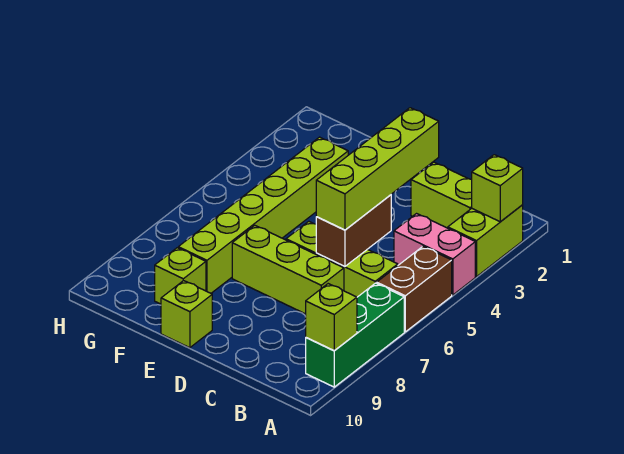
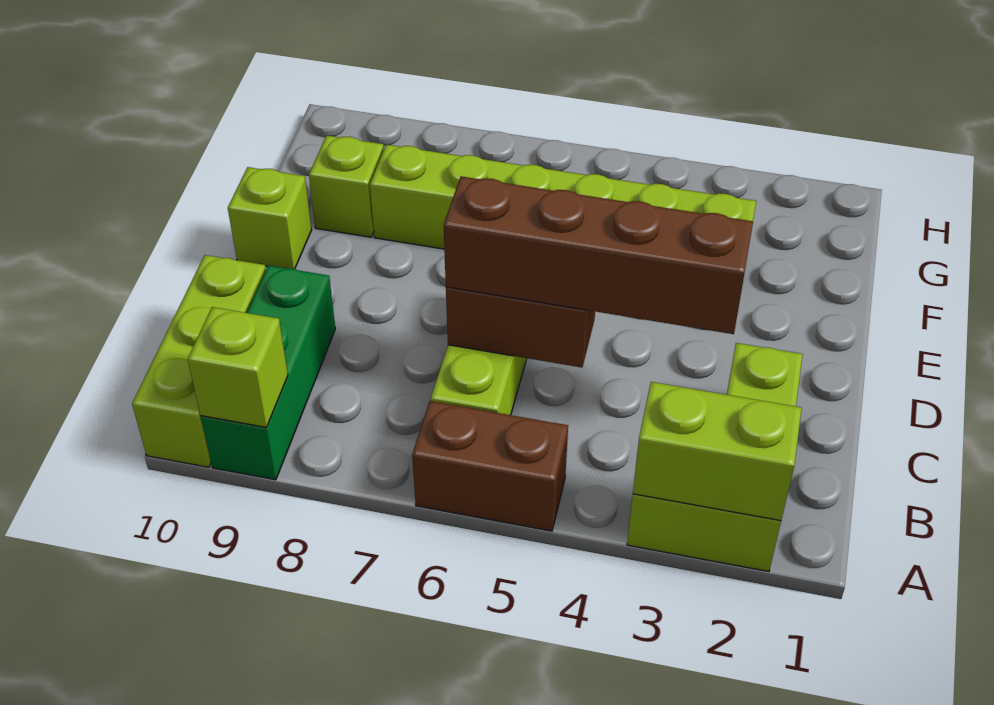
lime 1x1 brick [472,155,523,222] -> lime 1x2 brick [633,382,802,521]
pink 1x2 brick [394,214,475,295] -> none
green 1x3 brick [306,283,404,387] -> green 1x3 brick turned to [201,265,335,480]
lime 1x4 brick [316,108,439,230] -> brown 1x4 brick [444,176,753,334]
lime 1x3 brick [232,225,344,314] -> lime 1x3 brick moved to [132,255,266,467]

